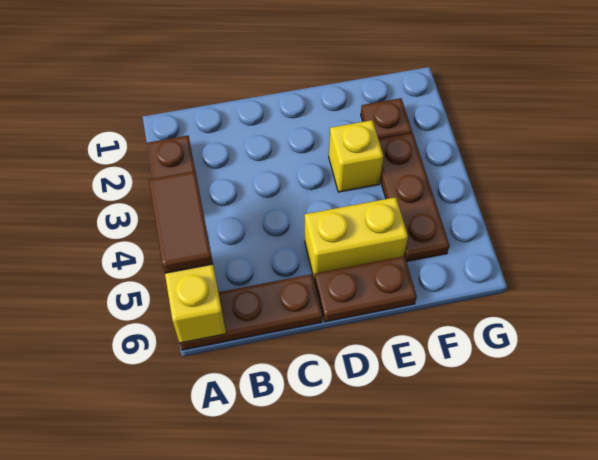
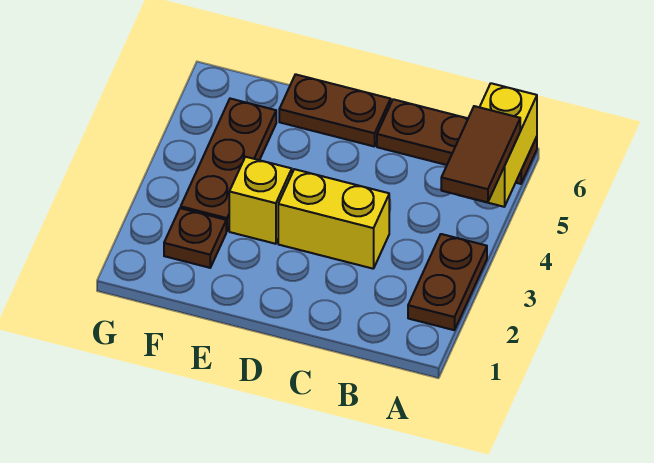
yellow 1x2 brick [305,197,408,279] -> yellow 1x2 brick moved to [278,169,389,269]

